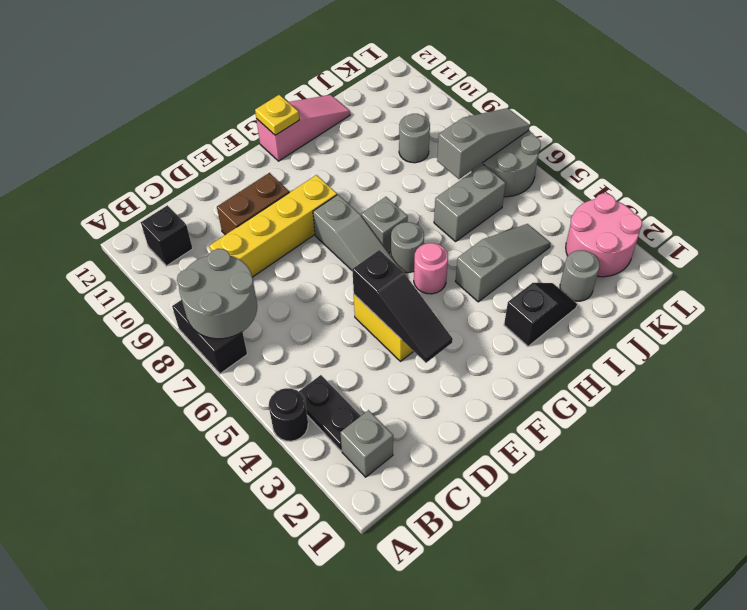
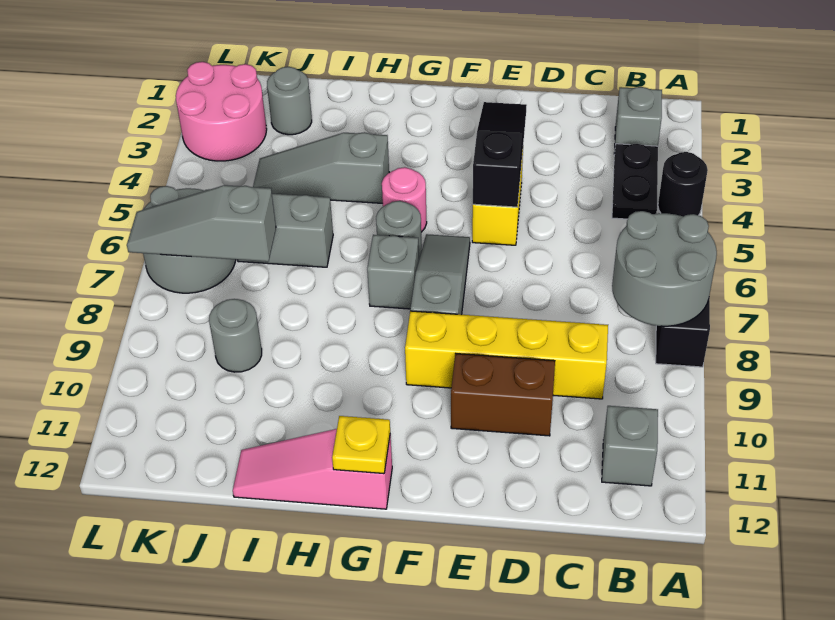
black 1x1 brick [141,205,193,266] -> grey 1x1 brick [602,406,658,486]
black 1x2 slope [504,283,577,346] -> none

